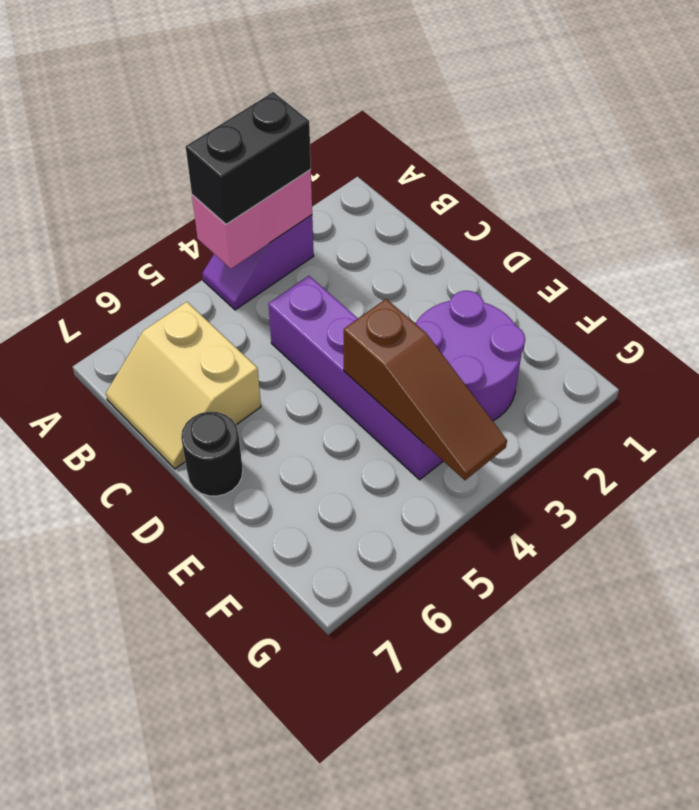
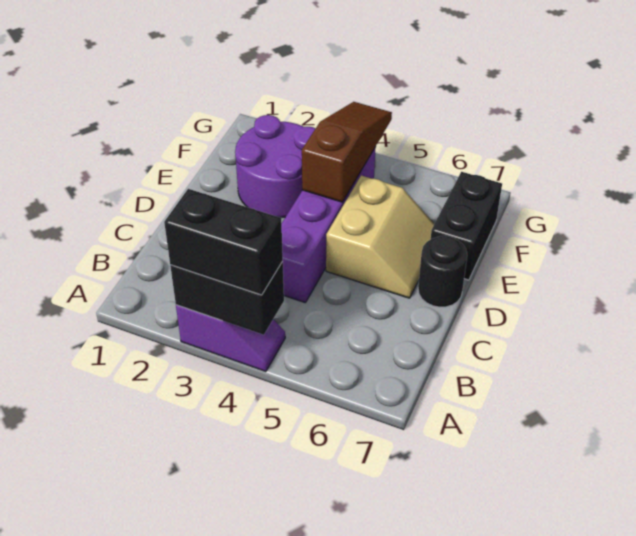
pink 1x2 brick [192,170,312,269] -> black 1x2 brick [170,262,284,335]
tan 2x2 slope [106,302,261,469] -> tan 2x2 slope moved to [326,176,434,298]
none -> black 1x2 brick [431,172,502,280]

